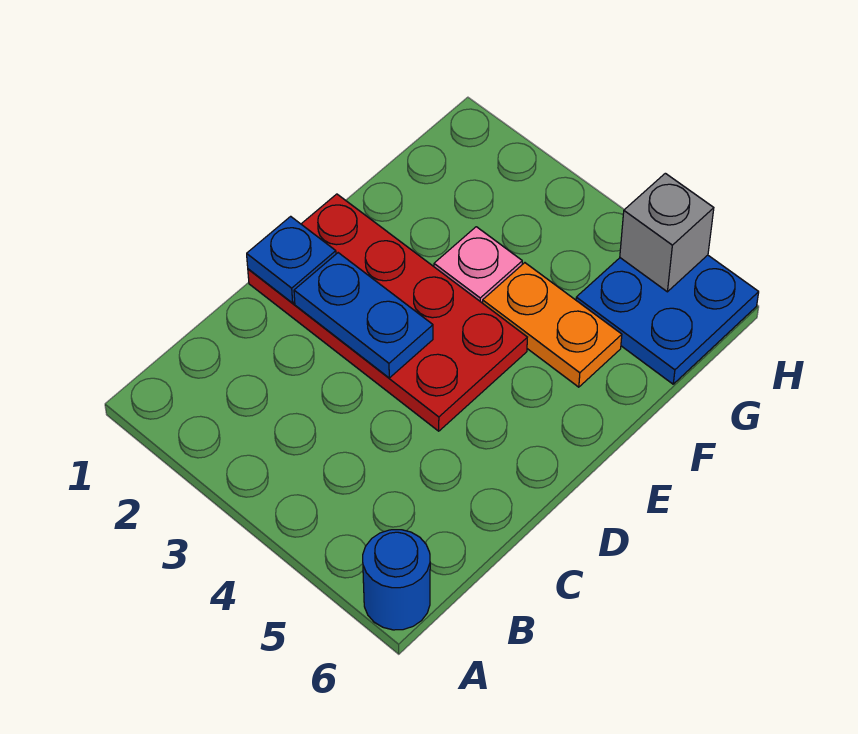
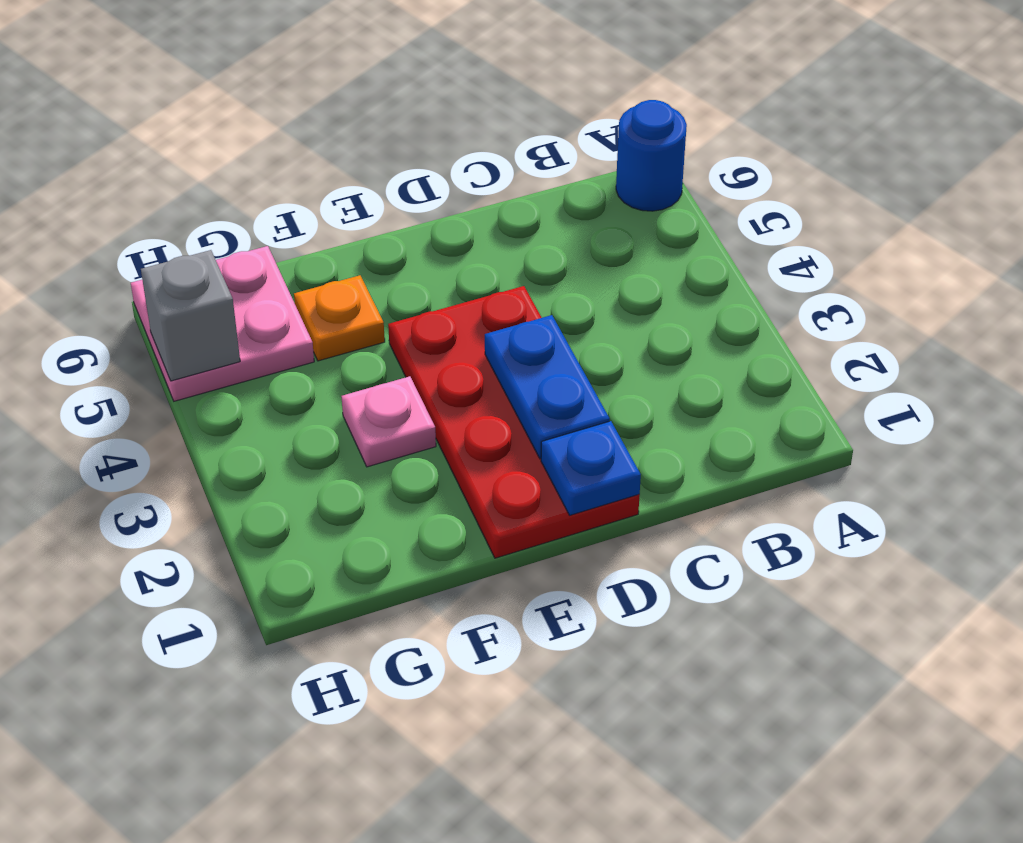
orange 1x2 plate [483,263,622,387] -> orange 1x1 plate [294,275,385,361]
blue 2x2 plate [576,255,759,384] -> pink 2x2 plate [131,246,314,401]

